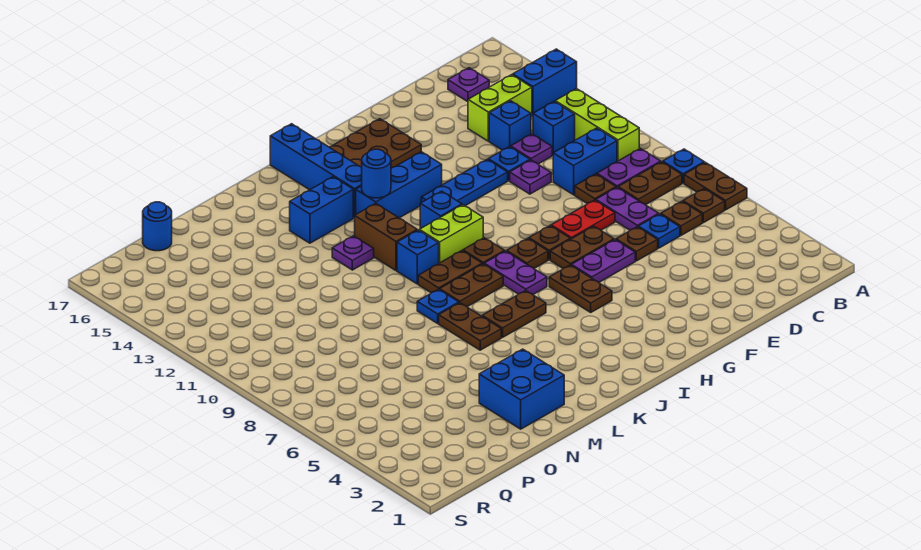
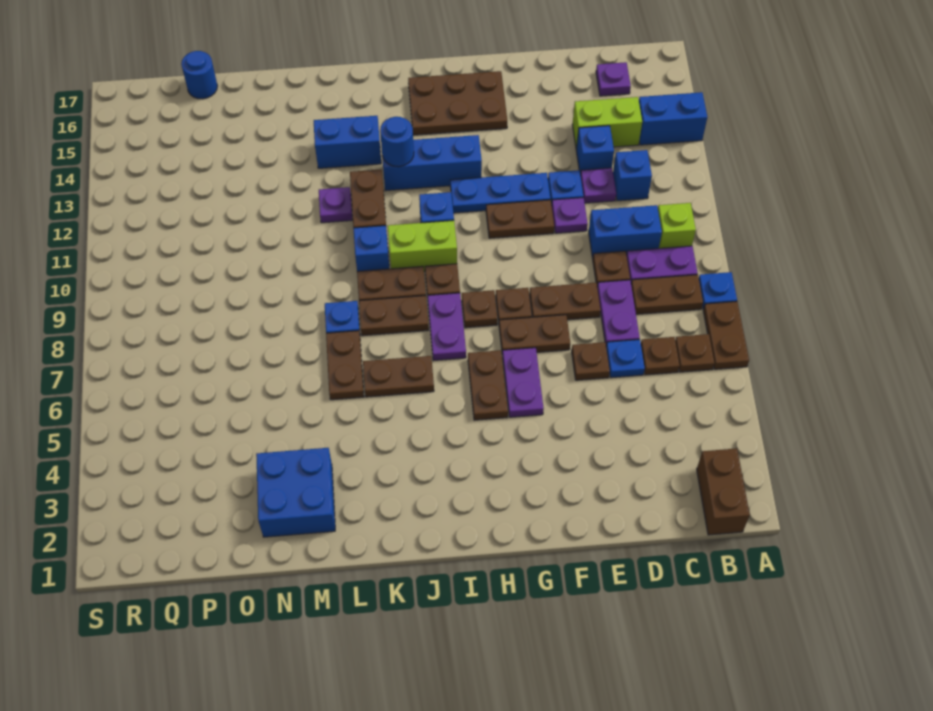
none -> brown 1x2 brick [697,448,750,535]
lime 1x3 brick [555,89,639,161] -> lime 1x1 brick [658,203,696,248]
red 1x2 plate [551,200,615,239] -> brown 1x2 plate [530,283,601,320]
purple 1x2 plate [571,240,635,282] -> purple 1x2 plate turned to [503,348,544,417]
none -> brown 1x2 plate [486,200,554,238]
blue 1x4 brick [270,124,362,218] -> none

